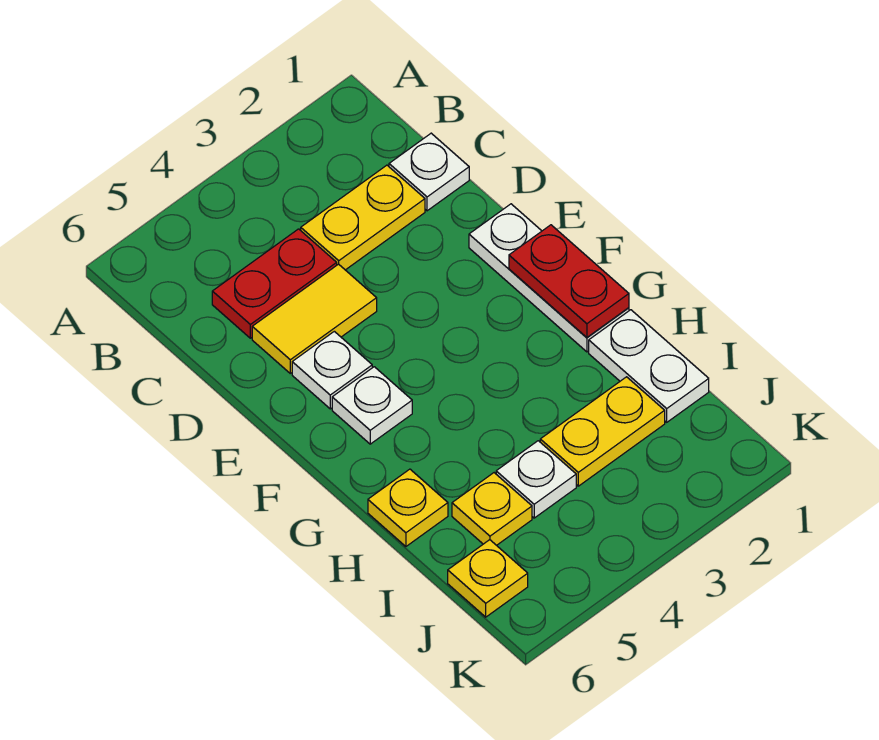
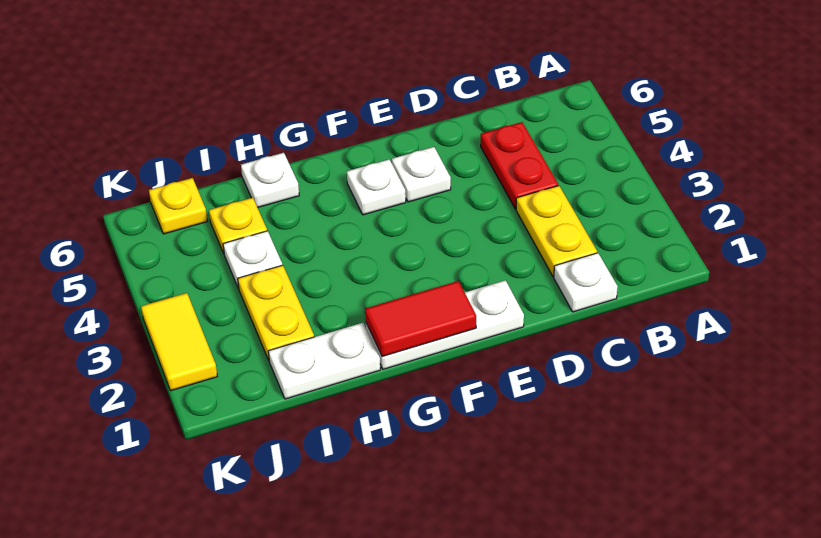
yellow 1x2 tile [252,264,377,373] -> yellow 1x2 tile moved to [141,293,217,391]
red 1x2 plate [509,225,629,337] -> red 1x2 tile [365,281,476,357]
yellow 1x1 plate [368,469,448,546] -> white 1x1 plate [241,153,299,208]

